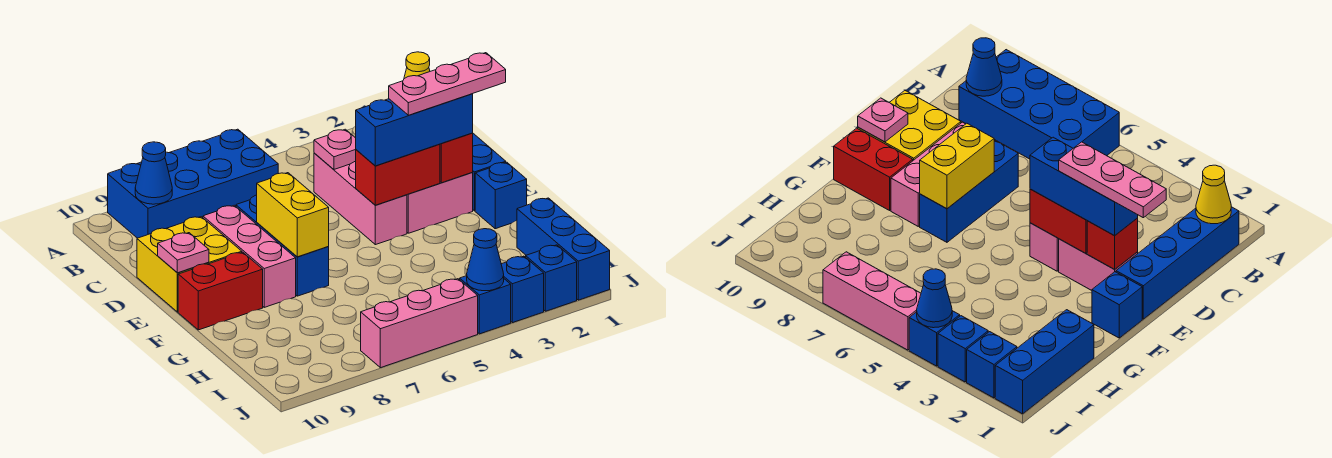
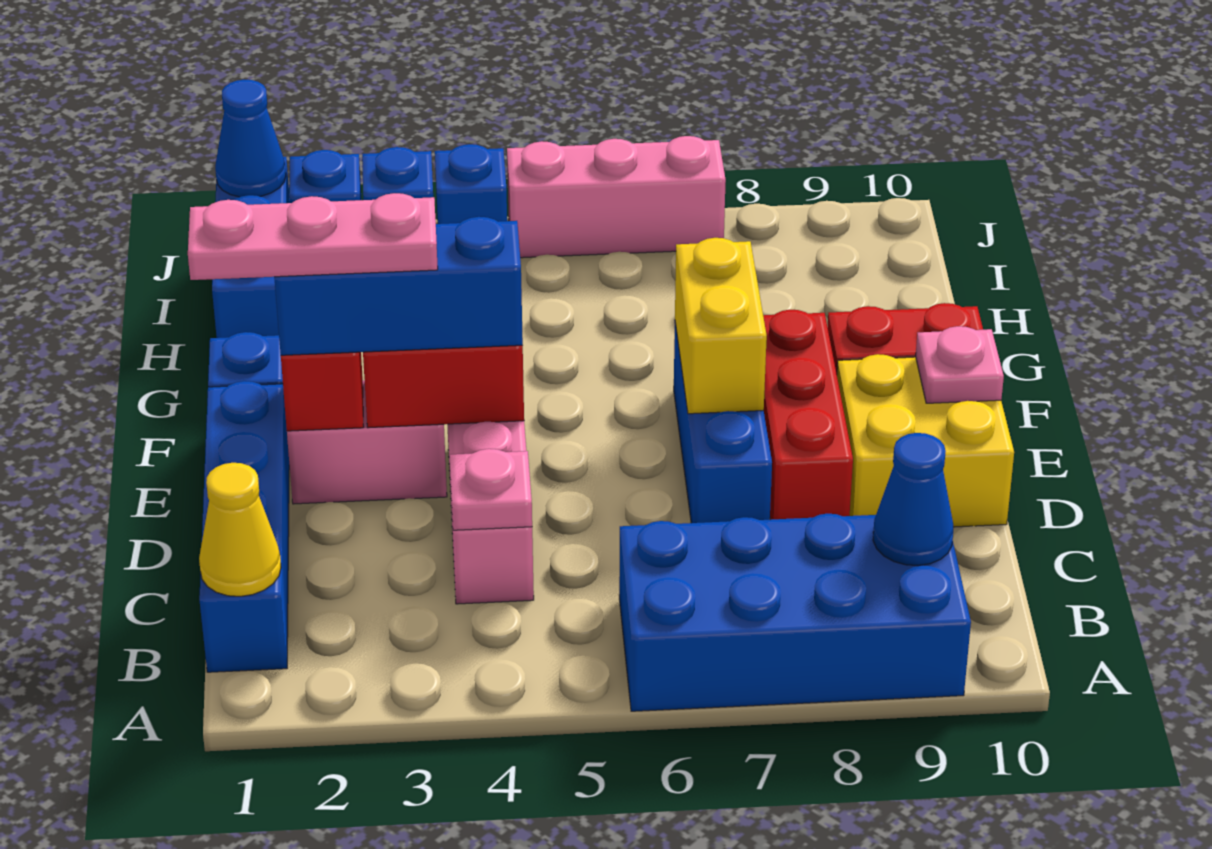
pink 1x3 brick [203,205,296,307] -> red 1x3 brick [763,310,853,520]
blue 1x1 cone [467,229,504,291] -> blue 1x1 cone moved to [215,80,286,197]

